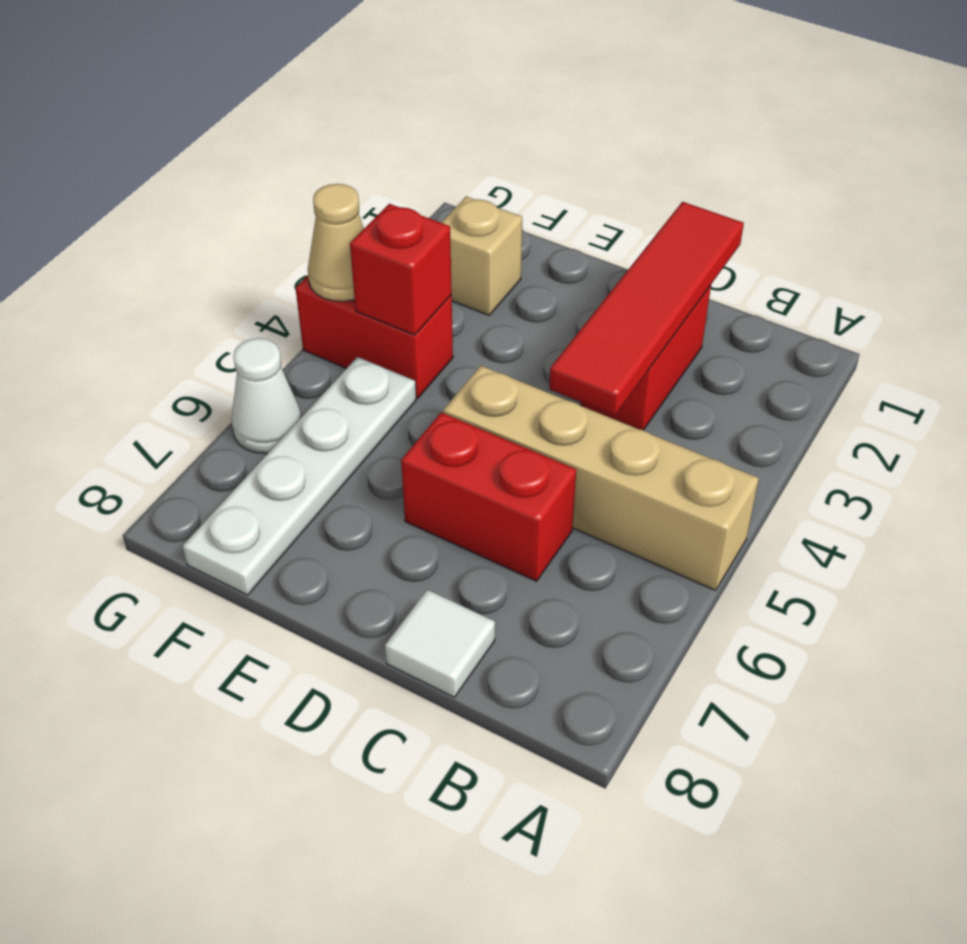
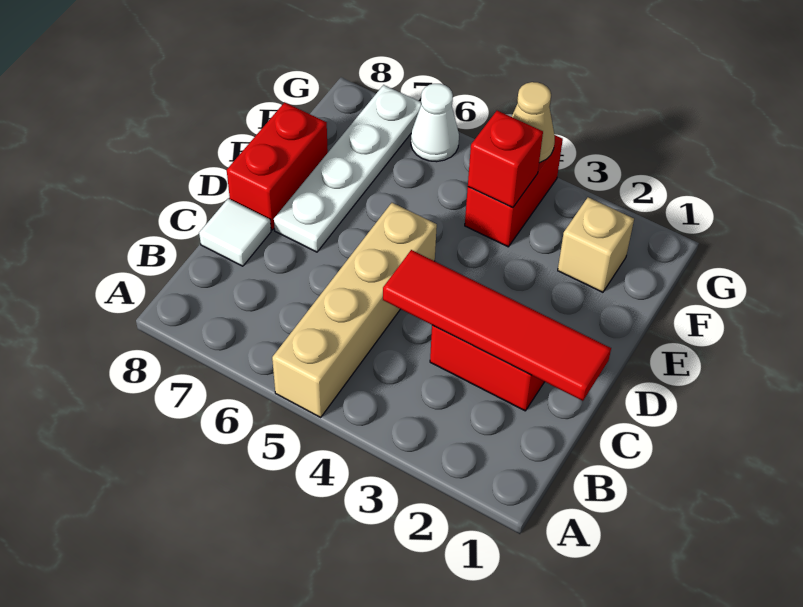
red 1x2 brick [401,412,576,581] -> red 1x2 brick moved to [227,102,328,230]
white 1x4 plate [183,357,416,595] -> white 1x4 plate turned to [274,85,421,252]

